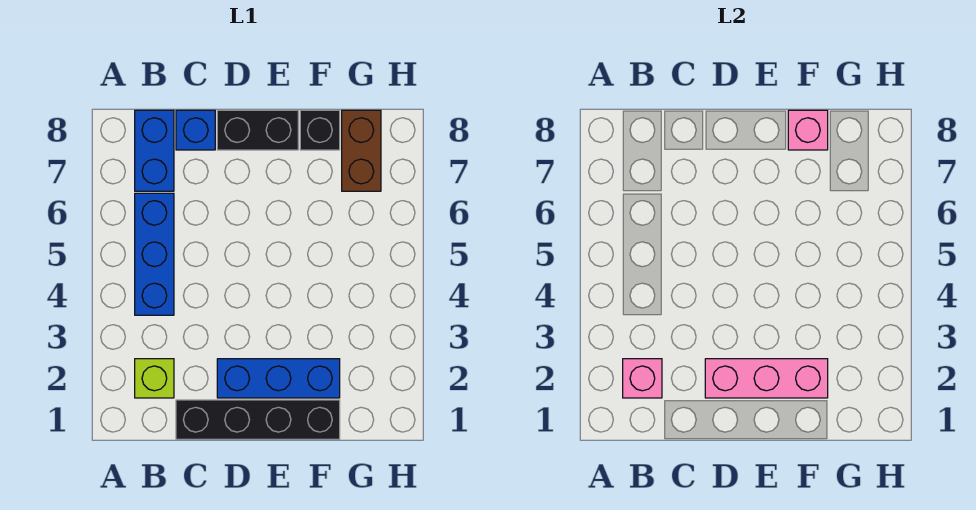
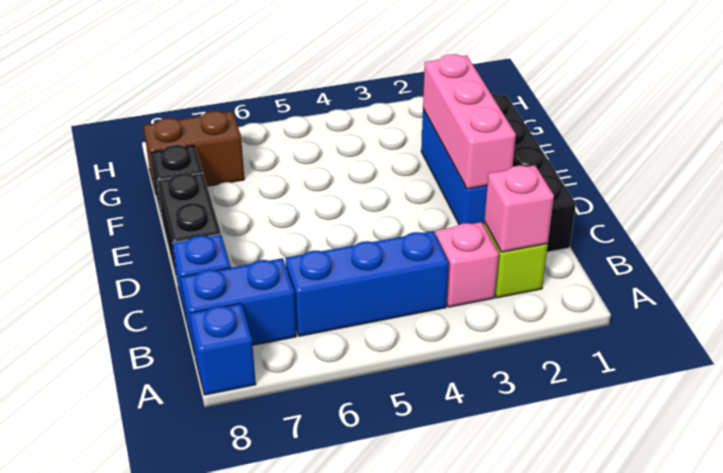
none -> blue 1x1 brick [190,303,256,395]
pink 1x1 brick [788,110,828,150] -> pink 1x1 brick moved to [436,222,499,307]

